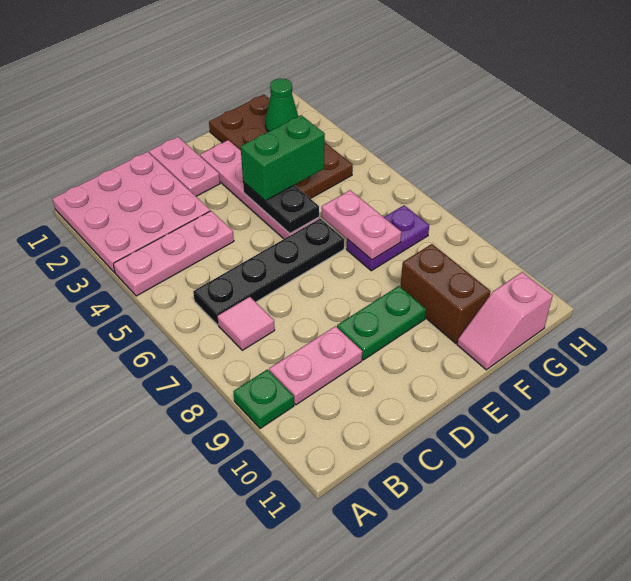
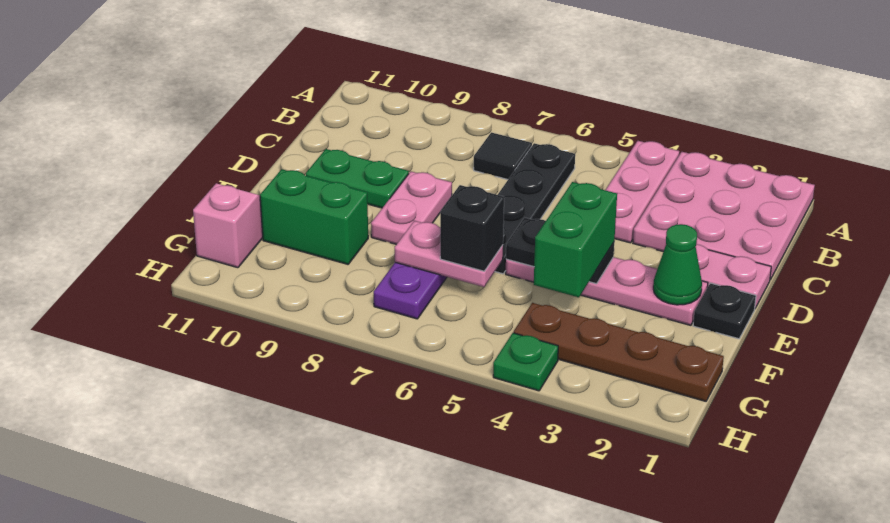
green 1x1 plate [233,370,294,429] -> green 1x1 plate moved to [493,333,558,391]
pink 1x1 tile [217,297,275,350] -> black 1x1 tile [474,132,532,179]
pink 1x2 plate [269,326,362,405] -> pink 1x2 plate moved to [371,171,452,244]
green 1x2 plate [337,286,426,360] -> green 1x2 plate turned to [306,149,409,208]
none -> black 1x1 plate [693,283,756,339]
brown 2x4 plate [209,94,353,199] -> brown 1x4 plate [514,303,724,401]
none -> black 1x1 brick [440,185,504,271]
brown 1x2 brick [400,244,491,343] -> green 1x2 brick [260,169,368,264]
green 1x1 cone [265,78,298,132] -> green 1x1 cone moved to [653,224,702,305]

